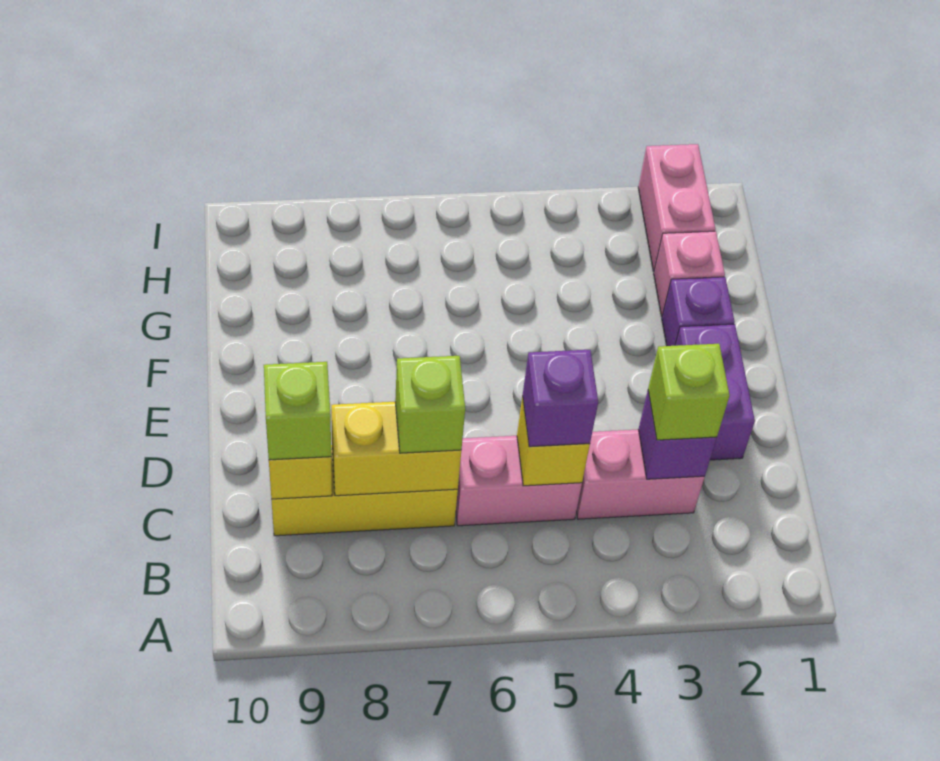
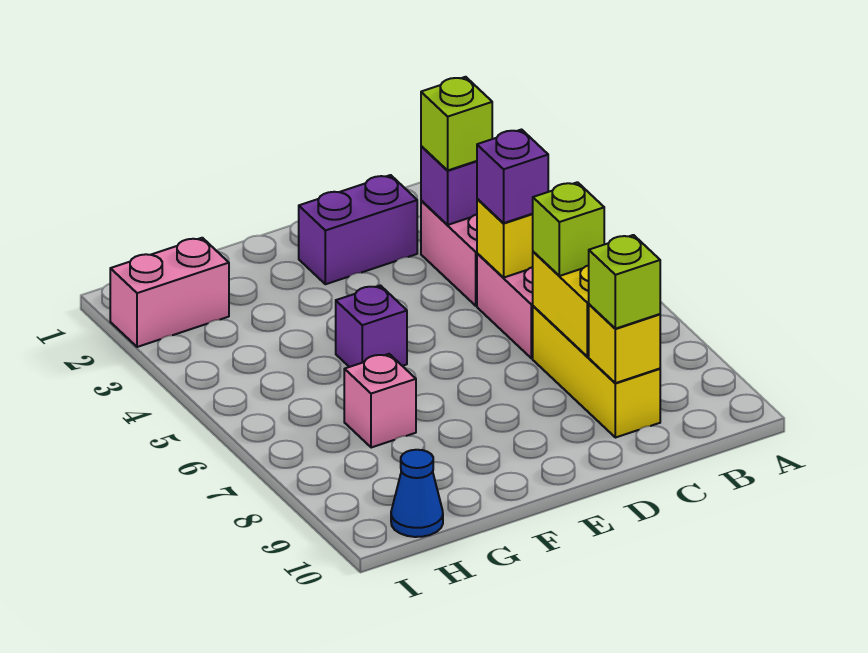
purple 1x1 brick [662,277,735,346] -> purple 1x1 brick moved to [336,285,407,367]
pink 1x1 brick [654,231,725,316] -> pink 1x1 brick moved to [344,354,416,448]
none -> blue 1x1 cone [391,450,443,537]

